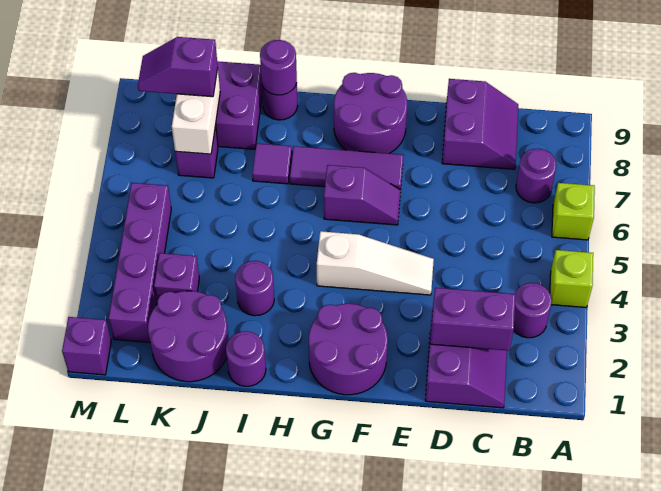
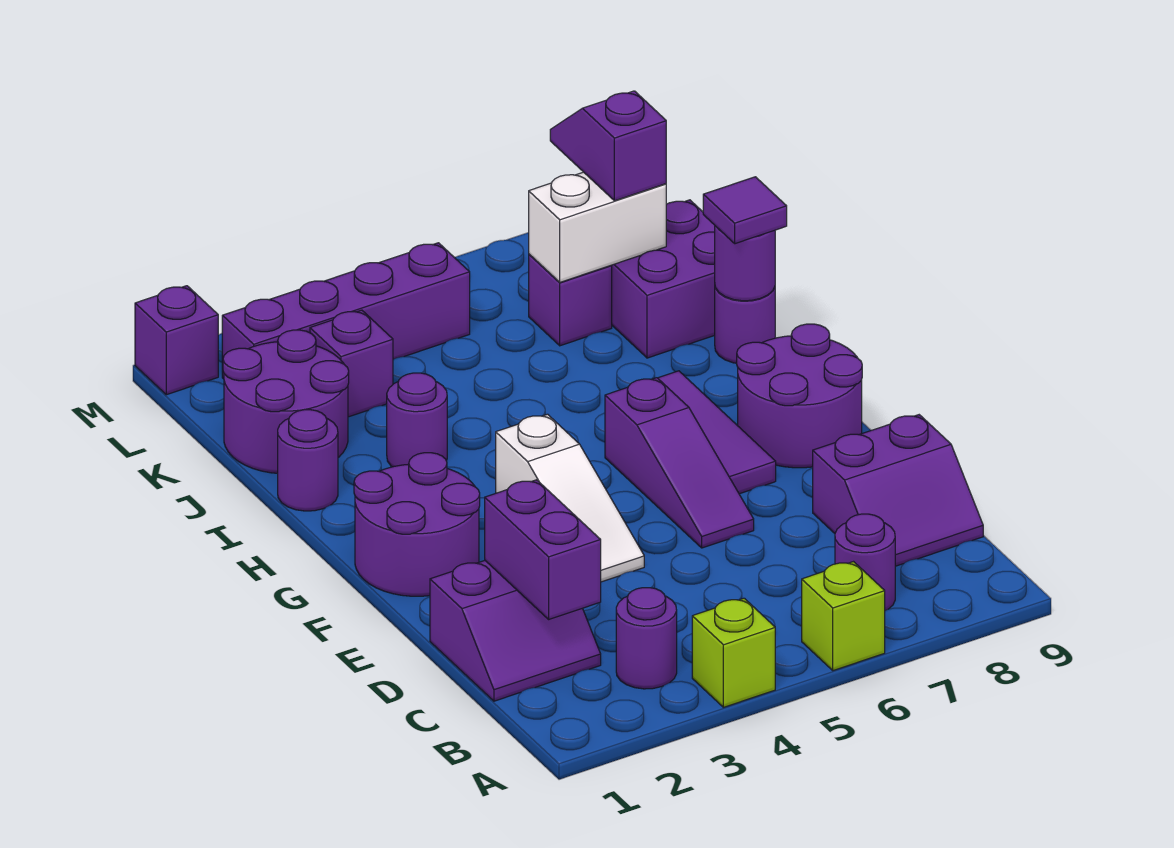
purple 1x2 slope [324,165,401,225] -> purple 1x3 slope [605,378,754,548]
purple 1x1 tile [252,143,292,184] -> purple 1x1 tile moved to [703,177,787,244]

